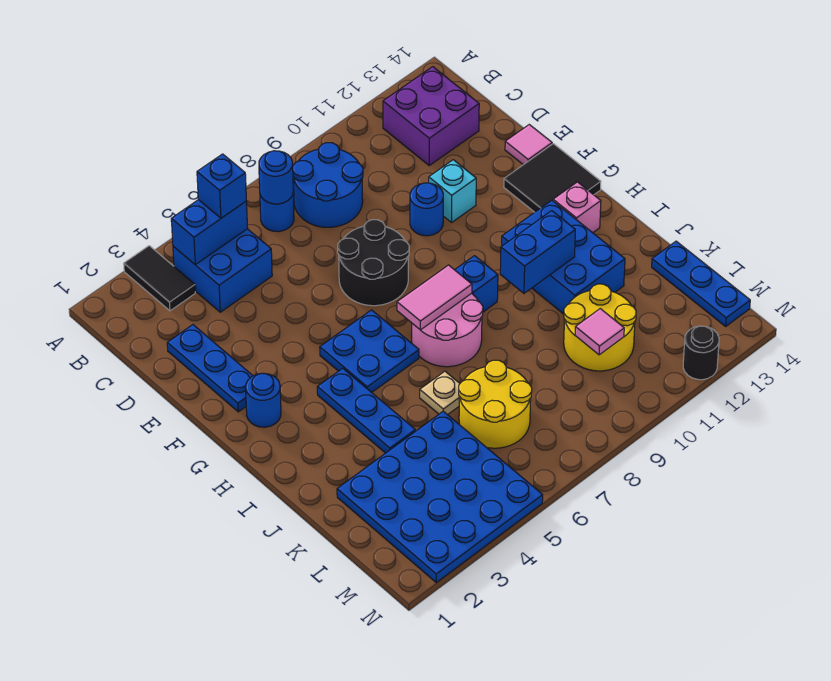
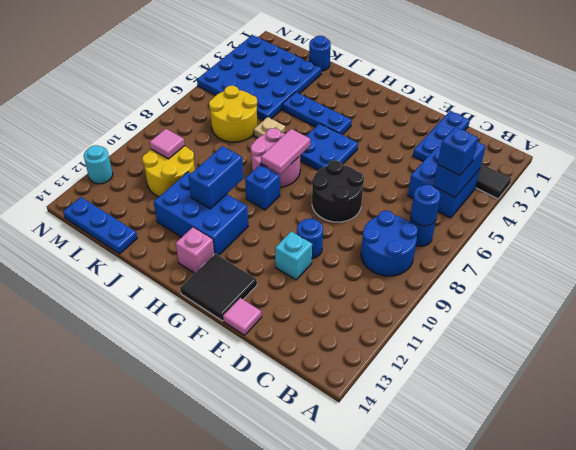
purple 2x2 brick [383,67,479,165] -> none
blue 1x3 plate [167,325,253,412] -> blue 1x3 plate turned to [413,111,470,161]
blue 1x1 round brick [246,373,281,427] -> blue 1x1 round brick moved to [309,36,331,71]
black 1x1 round brick [683,326,719,380] -> cyan 1x1 round brick [84,145,113,184]

